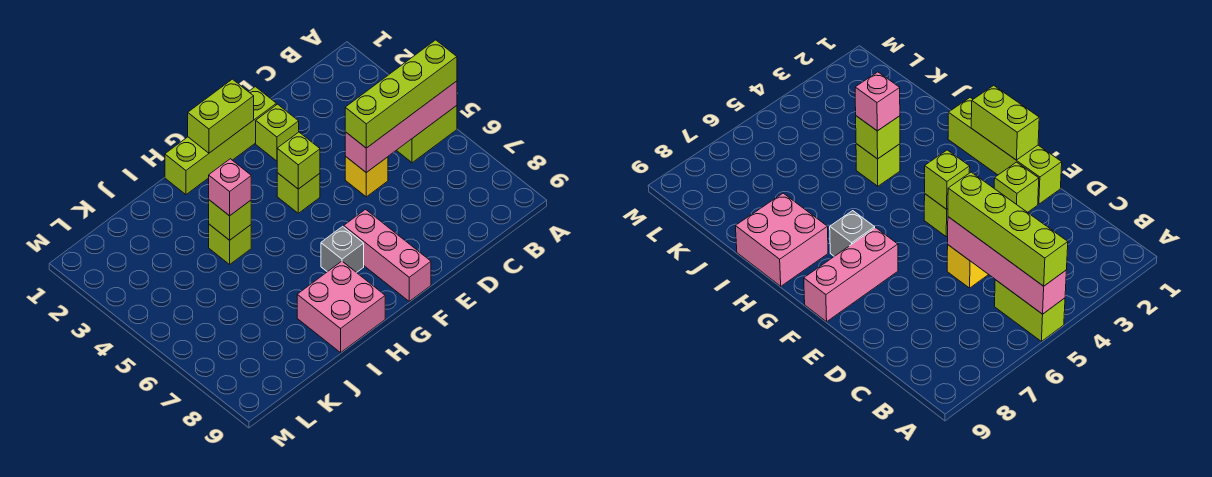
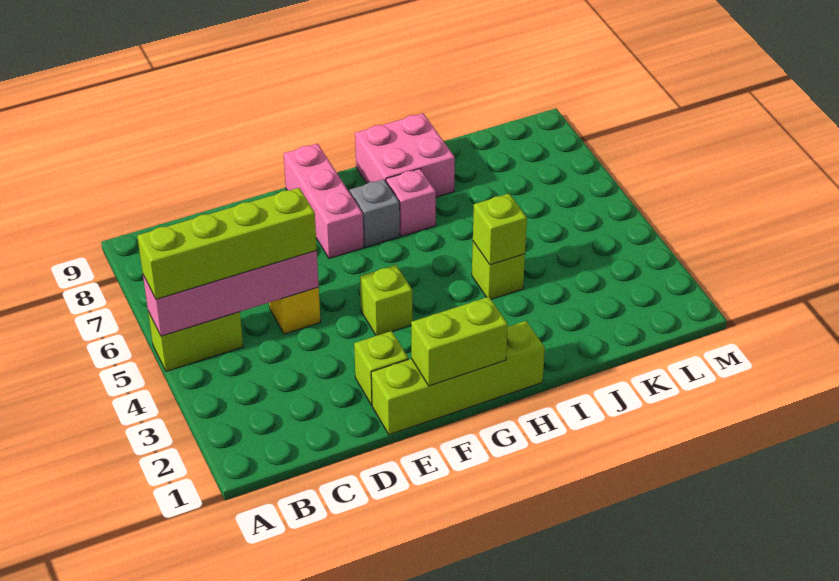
lime 1x1 brick [277,132,320,189] -> none
pink 1x1 brick [209,159,251,216] -> pink 1x1 brick moved to [386,169,436,236]

